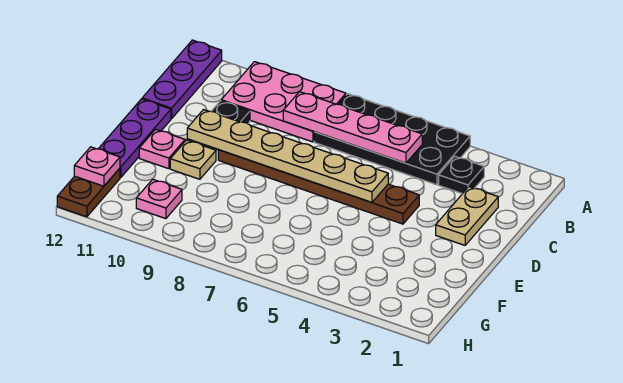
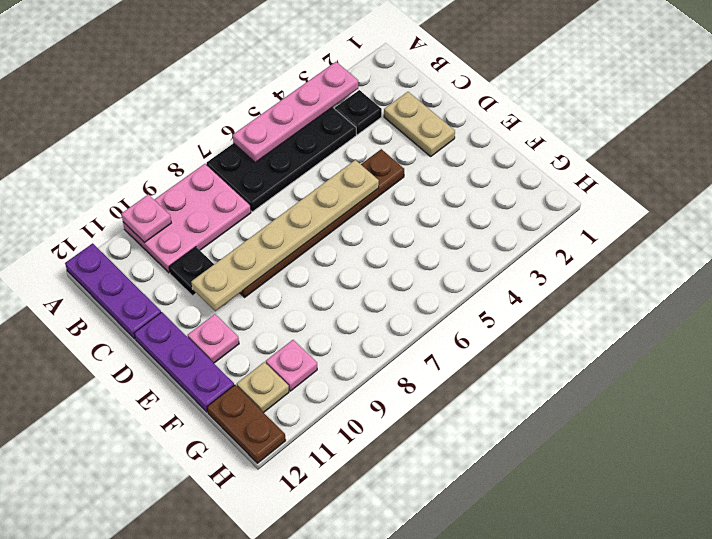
pink 1x4 plate [283,92,422,163] -> pink 1x4 plate moved to [233,62,358,162]
tan 1x1 plate [170,140,216,179] -> tan 1x1 plate moved to [237,362,289,413]
pink 1x1 plate [74,147,120,186] -> pink 1x1 plate moved to [121,194,171,242]

